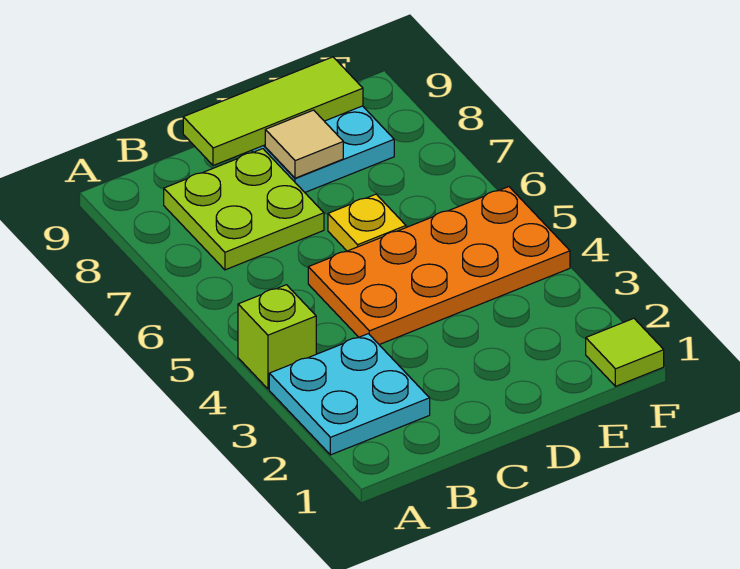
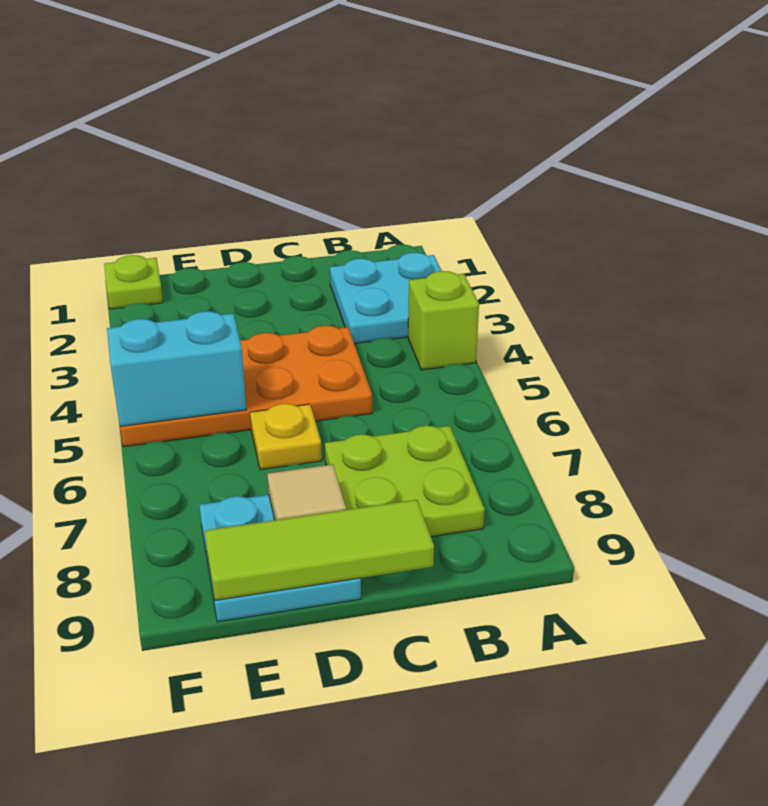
none -> cyan 1x2 brick [107,311,246,426]
lime 1x1 tile [586,318,664,386] -> lime 1x1 plate [104,255,163,309]

